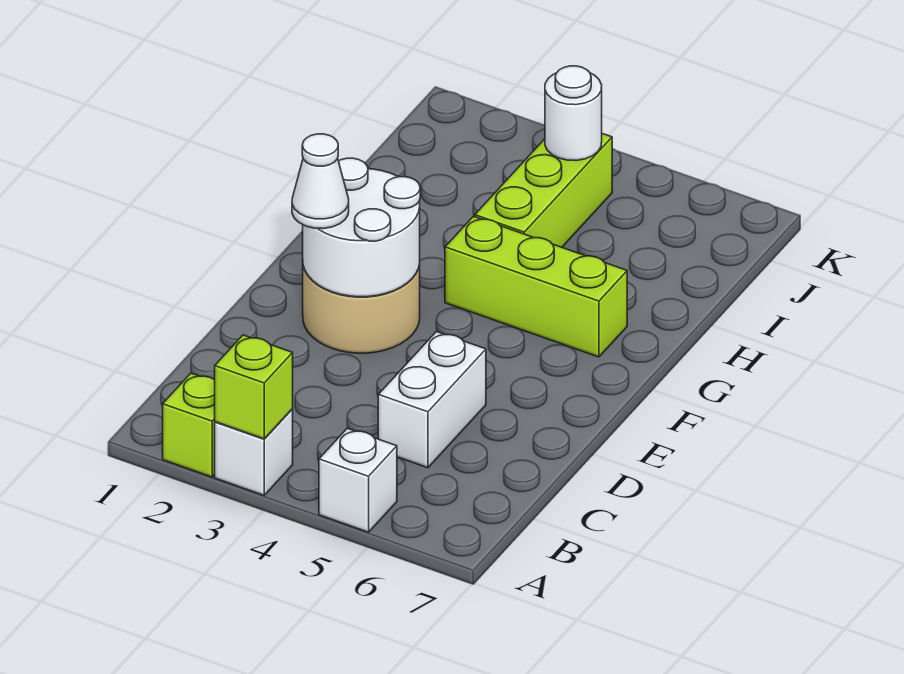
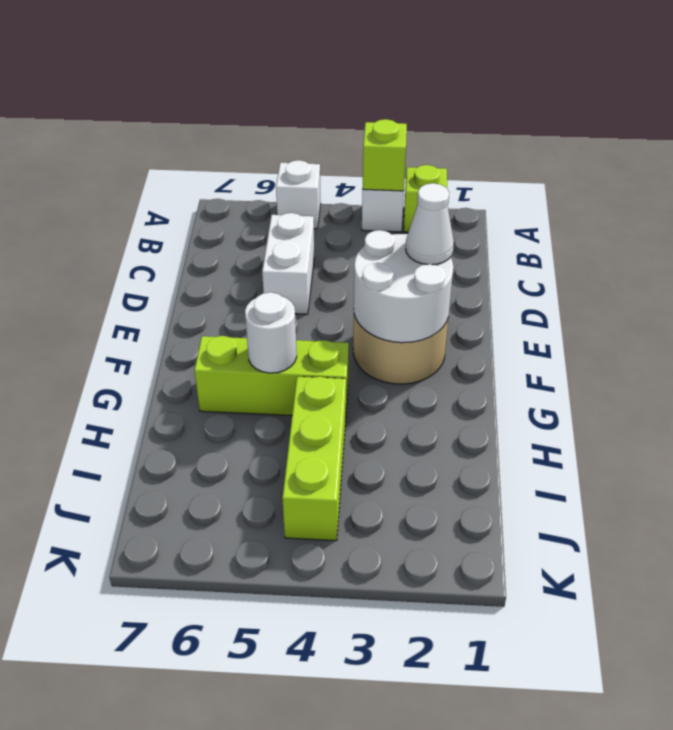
white 1x1 round brick [545,66,602,161] -> white 1x1 round brick moved to [245,292,297,373]

